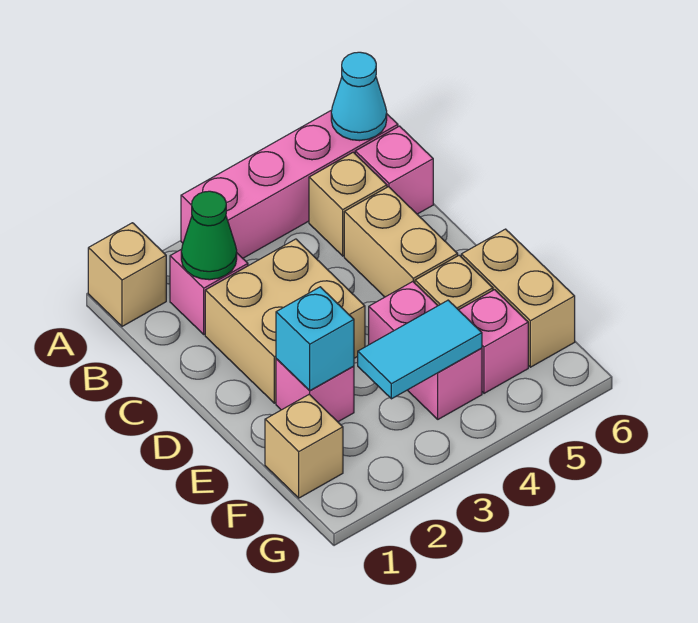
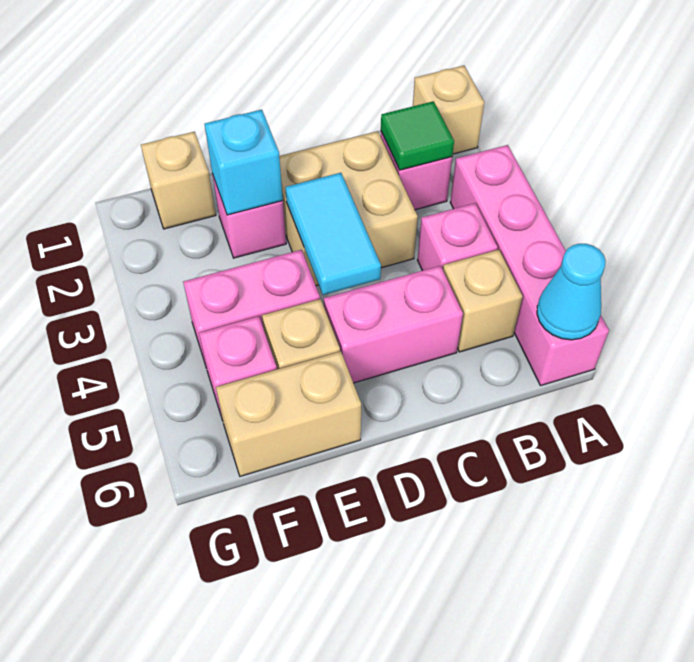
green 1x1 cone [181,191,237,280] -> green 1x1 tile [381,101,454,170]
pink 1x1 brick [355,126,433,214] -> pink 1x1 brick moved to [418,203,498,271]
tan 1x2 brick [344,187,458,297] -> pink 1x2 brick [324,266,463,383]
cyan 1x2 tile [358,300,482,399] -> cyan 1x2 tile moved to [285,173,381,295]

